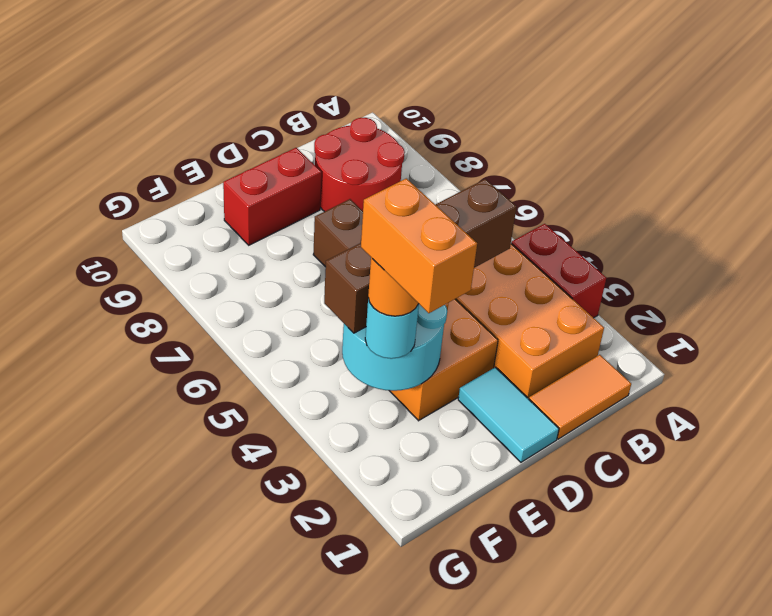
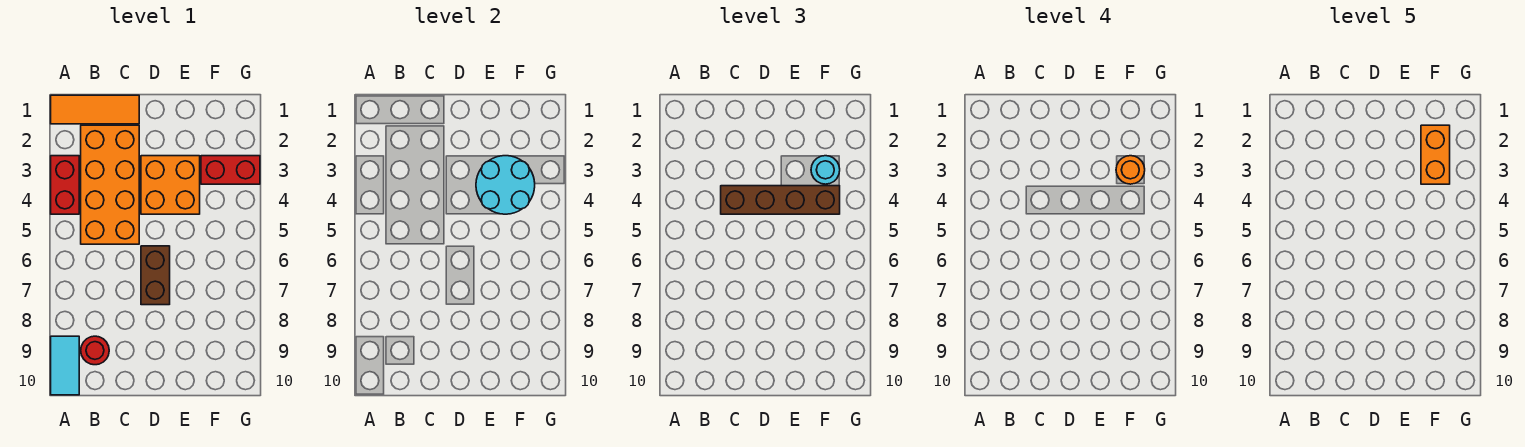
orange 1x2 tile [529,355,631,439] -> orange 1x3 tile [51,95,139,124]
red 2x2 round brick [314,118,405,212] -> red 1x1 round brick [81,336,109,365]
cyan 1x2 tile [458,367,559,462] -> cyan 1x2 tile moved to [51,336,79,395]
red 1x2 brick [223,148,321,245] -> red 1x2 brick moved to [201,156,260,184]

